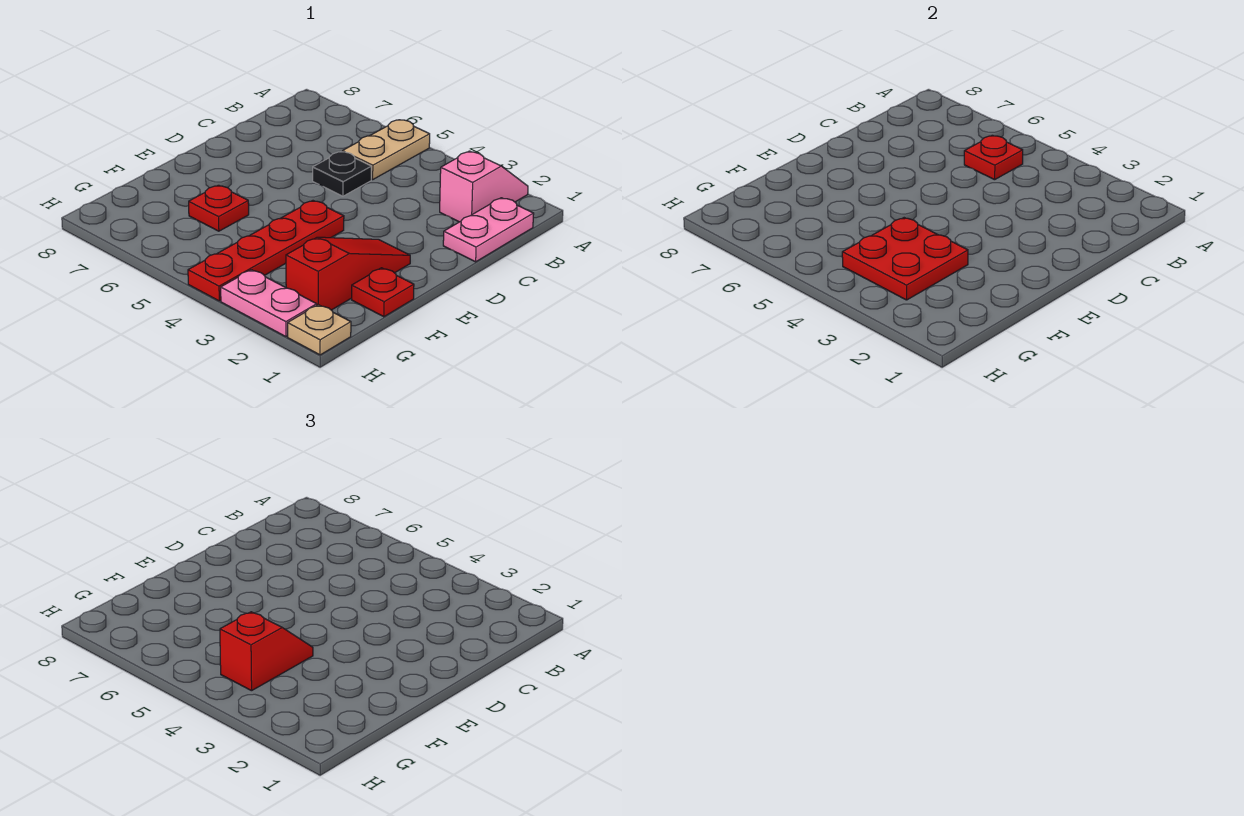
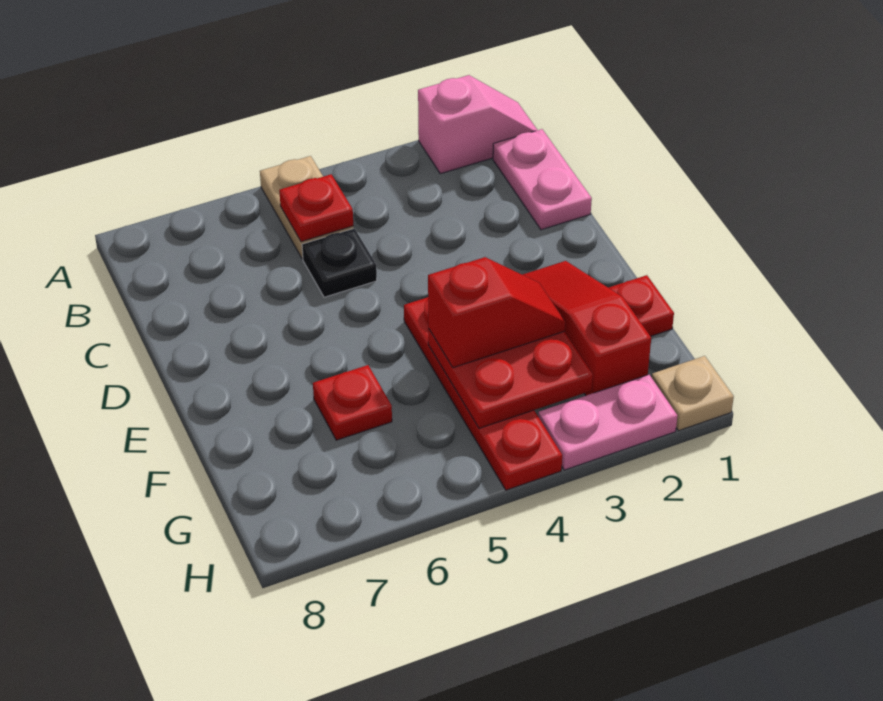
pink 1x2 slope [440,151,528,222] -> pink 1x2 slope turned to [418,75,537,174]
red 1x2 slope [220,612,313,691] -> red 1x2 slope turned to [428,257,565,368]

